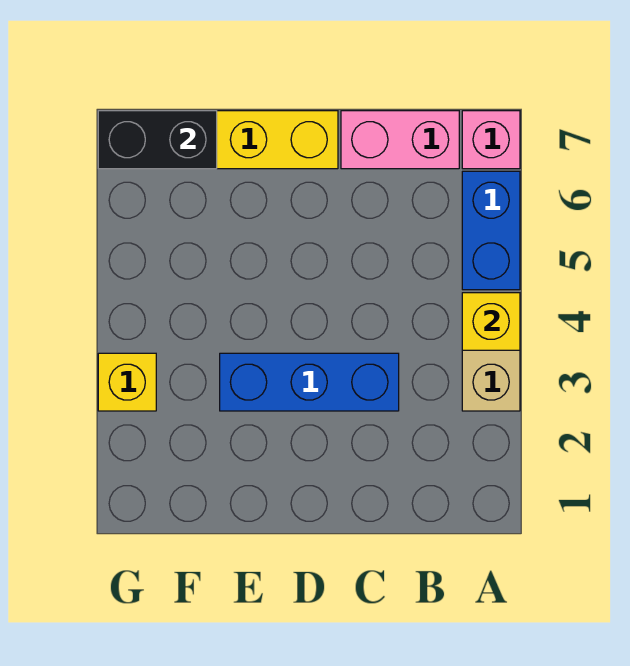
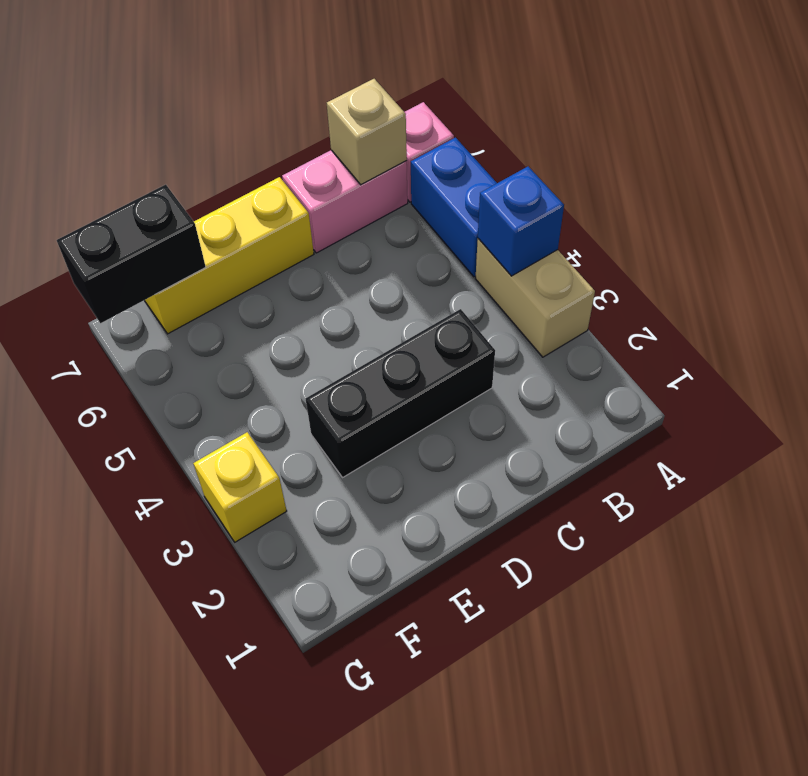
yellow 1x1 brick [462,293,520,350] -> blue 1x1 brick [478,167,564,276]
none -> tan 1x1 brick [327,79,407,185]
blue 1x3 brick [220,353,399,411] -> black 1x3 brick [306,309,495,477]

